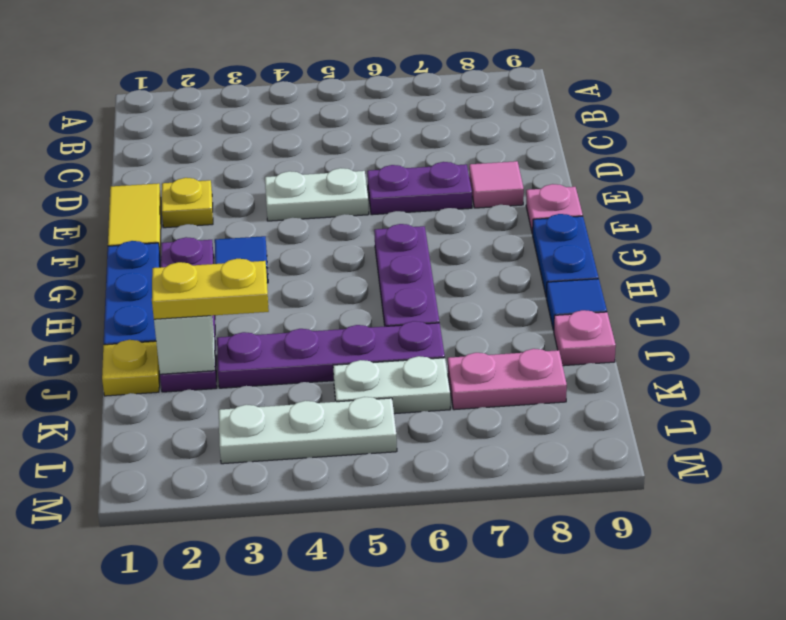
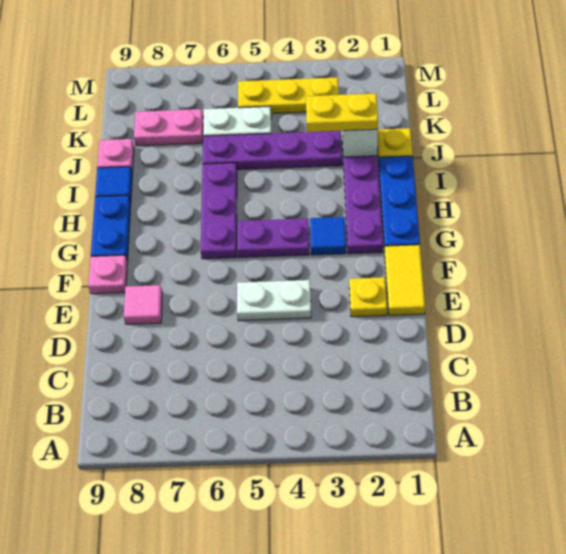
purple 1x2 plate [367,162,472,215] -> purple 1x2 plate moved to [237,218,309,257]
white 1x3 plate [219,397,397,464] -> yellow 1x3 plate [238,77,339,114]

